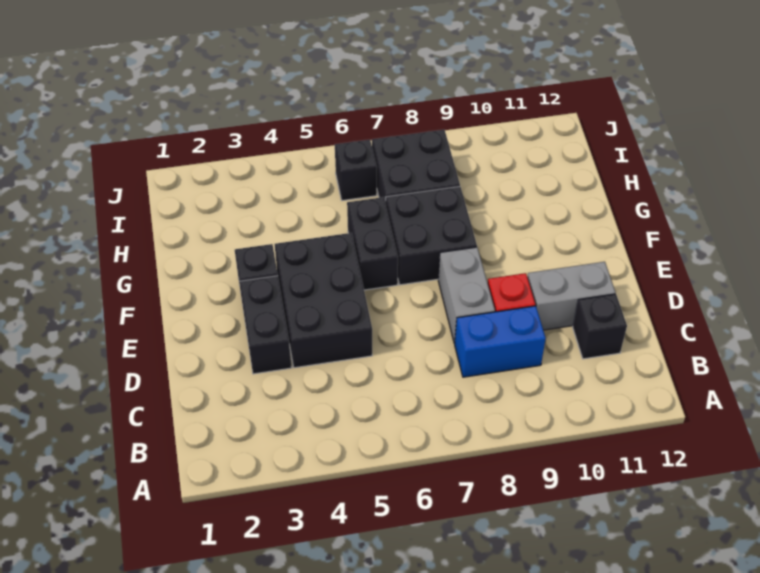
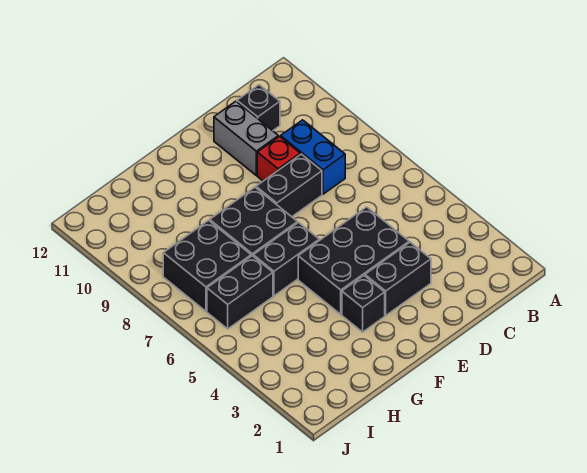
grey 1x2 brick [438,247,495,343] -> black 1x2 brick [256,154,322,217]
black 1x1 brick [335,140,377,201] -> black 1x2 brick [207,256,273,329]

